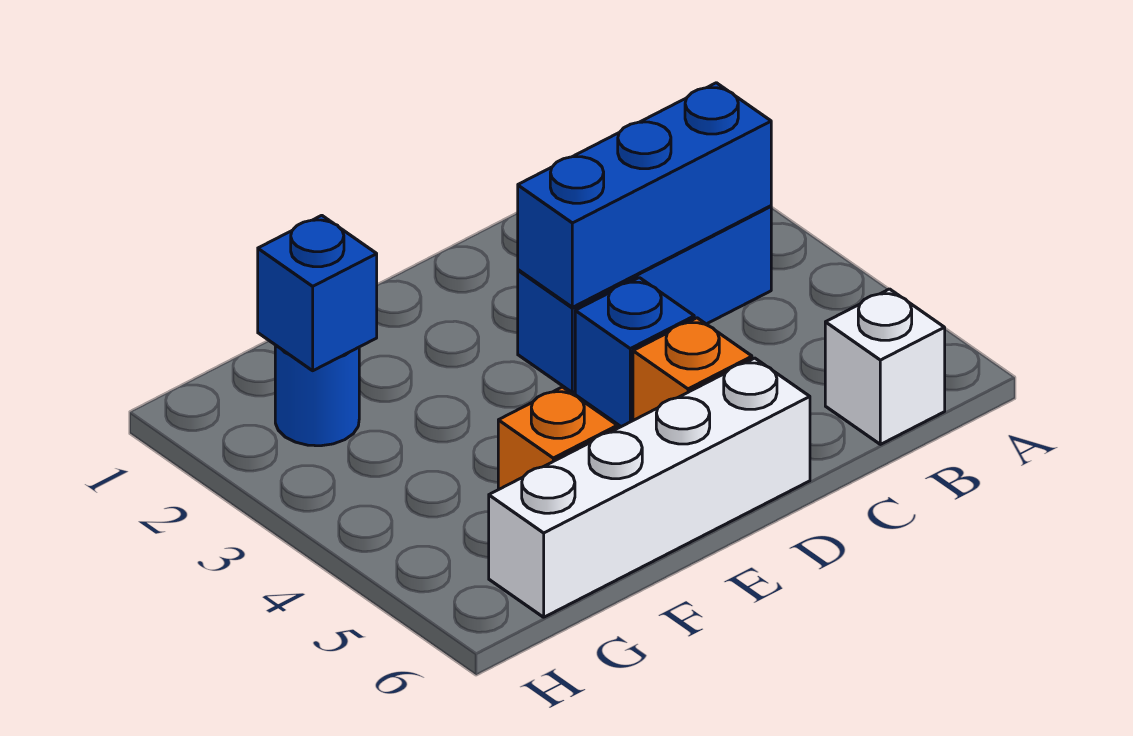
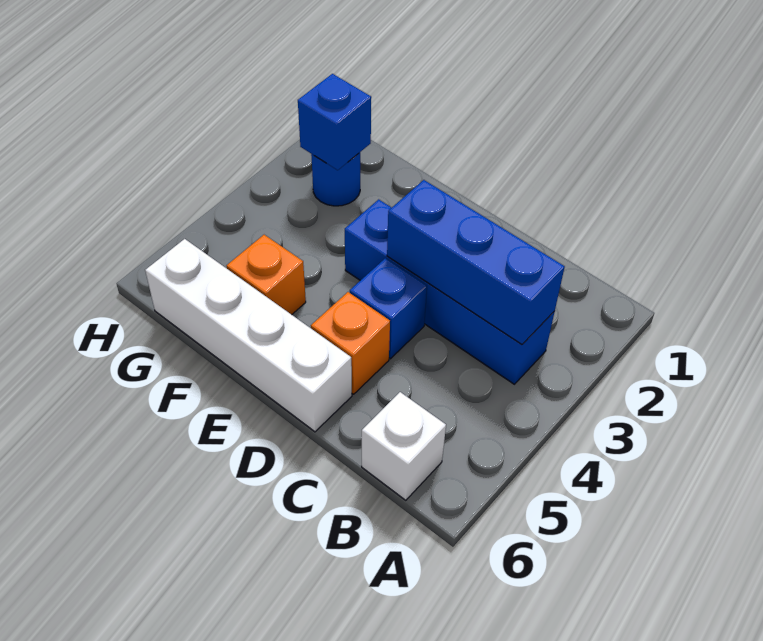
blue 1x3 brick [518,206,771,393] -> blue 1x4 brick [345,199,555,384]

